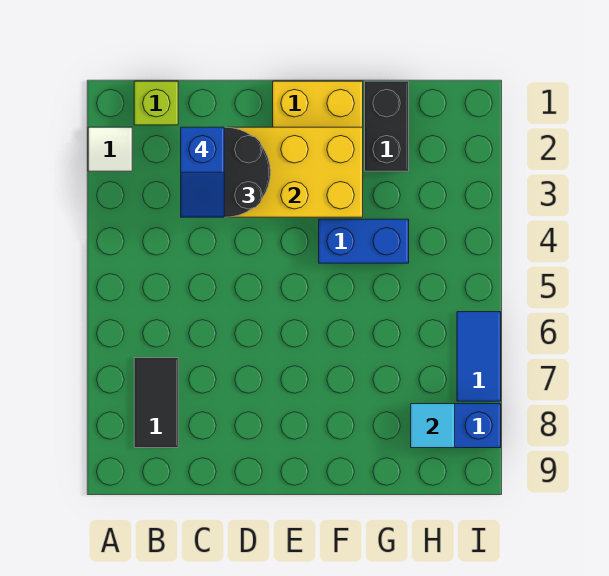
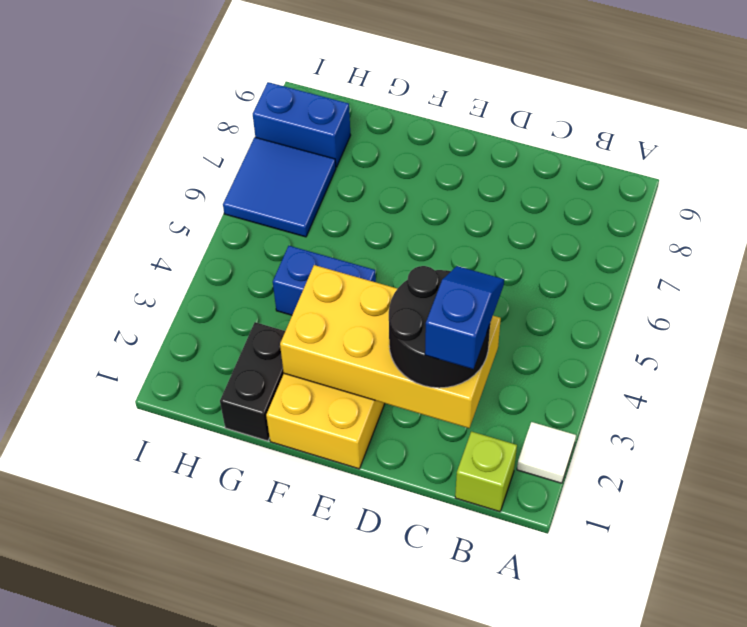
black 1x2 tile [134,358,178,448] -> none
cyan 1x1 tile [411,404,455,448] -> none
blue 1x2 tile [457,312,501,401] -> blue 2x2 tile [223,137,336,237]

